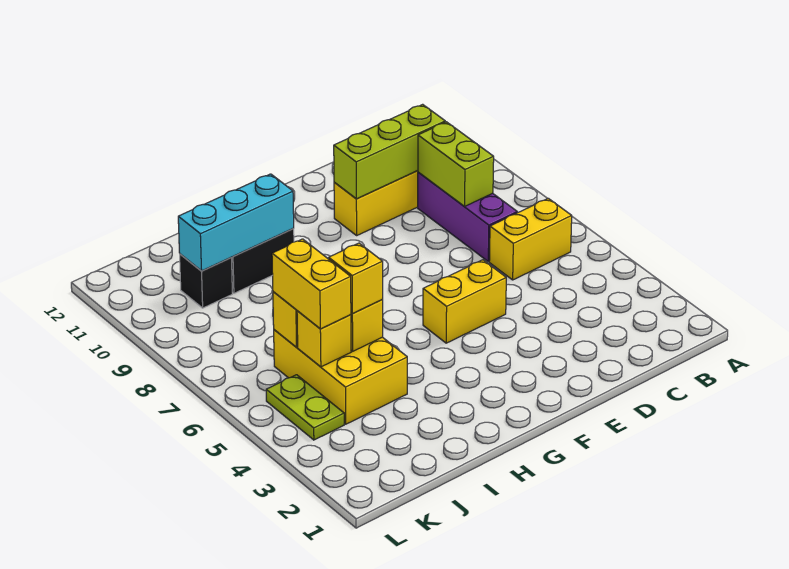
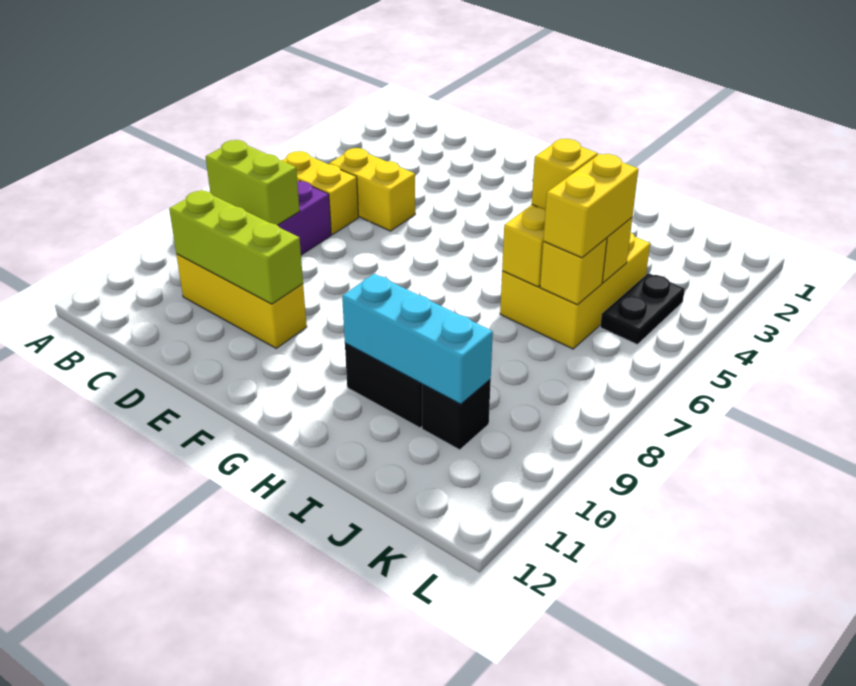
lime 1x2 brick [418,122,494,207] -> lime 1x2 brick turned to [206,140,300,225]
yellow 1x2 brick [423,260,506,343] -> yellow 1x2 brick moved to [329,148,415,231]
lime 1x2 plate [266,375,344,440] -> black 1x2 plate [600,273,685,345]

